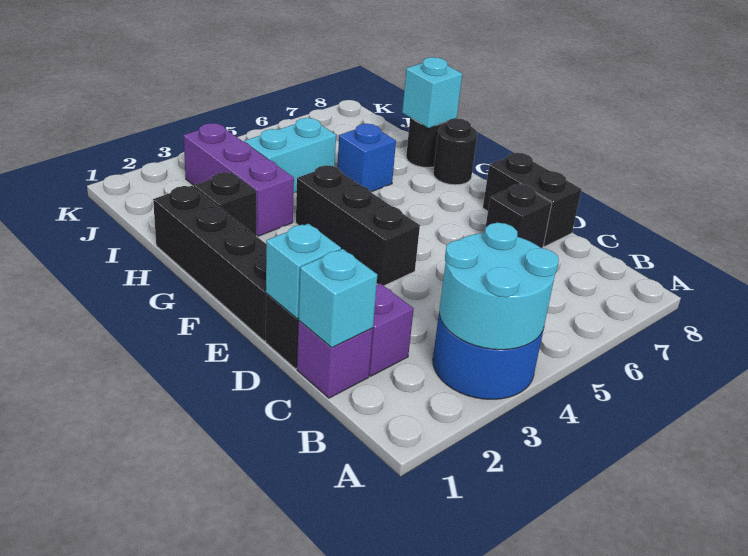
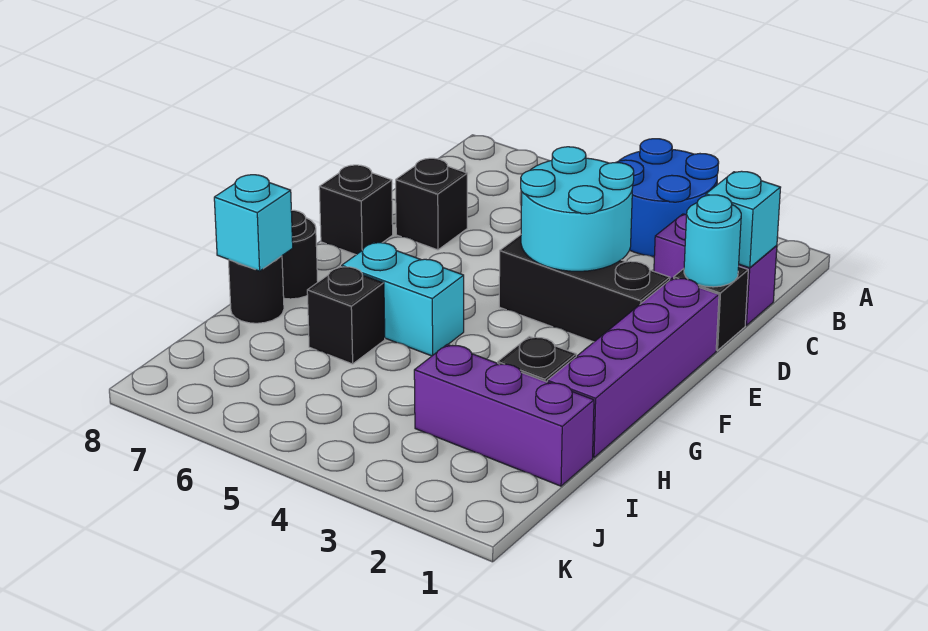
cyan 2x2 round brick [439,223,559,350] -> cyan 2x2 round brick moved to [521,147,634,271]
cyan 1x1 brick [266,224,341,319] -> cyan 1x1 round brick [684,195,741,287]
black 1x2 brick [483,153,581,247] -> black 1x1 brick [319,165,393,255]
black 1x4 brick [153,186,266,341] -> purple 1x4 brick [547,278,719,458]
black 1x3 brick [296,165,420,286] -> black 1x3 brick turned to [499,235,670,342]
purple 1x3 brick [184,123,294,236] -> purple 1x3 brick turned to [414,345,594,486]
blue 1x1 brick [337,124,396,192] -> black 1x1 brick [307,267,385,364]
cyan 1x2 brick [244,118,336,193] -> cyan 1x2 brick moved to [342,243,464,356]

